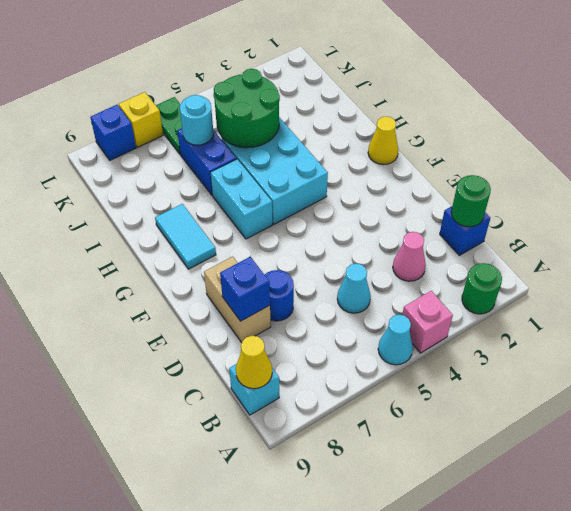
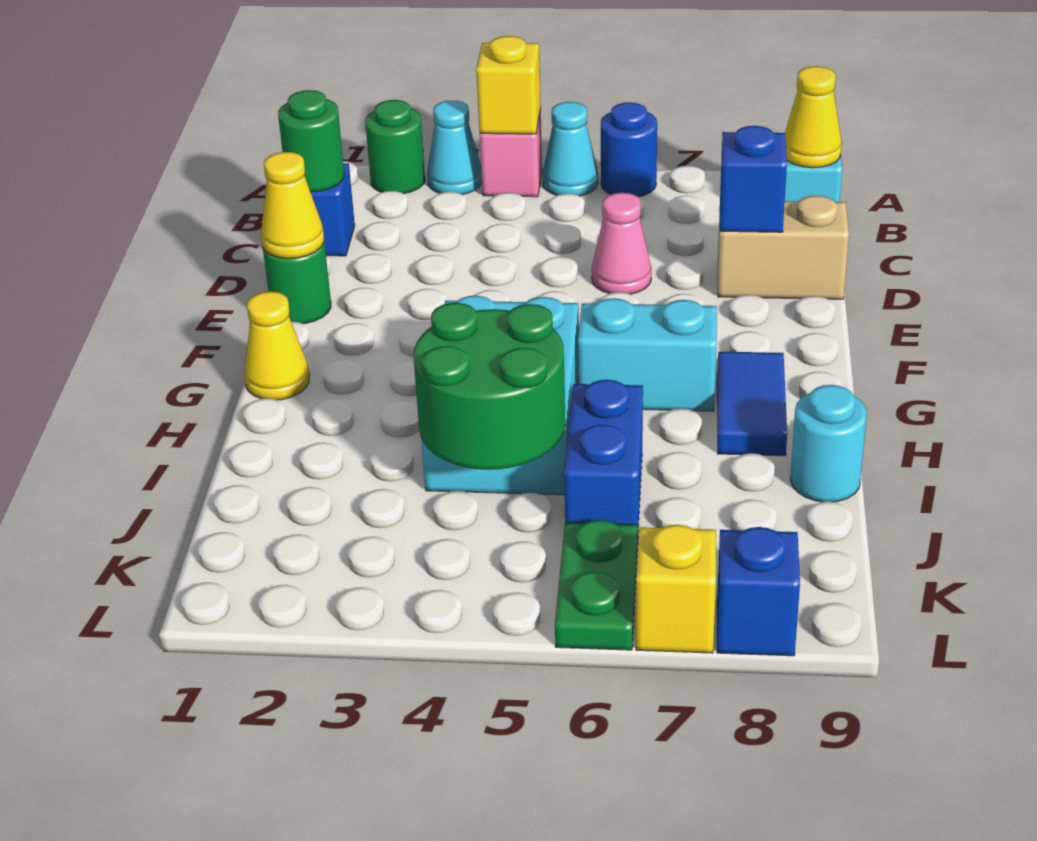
none -> yellow 1x1 brick [476,36,541,134]
pink 1x1 cone [393,232,426,281] -> pink 1x1 cone moved to [592,193,652,294]
cyan 1x1 cone [337,263,371,313] -> cyan 1x1 cone moved to [427,101,482,194]
blue 1x1 round brick [265,270,294,321] -> blue 1x1 round brick moved to [601,102,657,197]
tan 1x2 brick [204,257,271,343] -> tan 1x2 brick turned to [718,196,849,299]
none -> green 1x1 round brick [263,242,331,324]
none -> yellow 1x1 cone [261,152,324,258]
cyan 1x2 brick [210,159,272,239] -> cyan 1x2 brick turned to [578,298,717,411]
cyan 1x2 tile [155,204,216,269] -> blue 1x2 tile [717,351,787,456]
cyan 1x1 round brick [180,95,214,145] -> cyan 1x1 round brick moved to [790,385,867,502]

